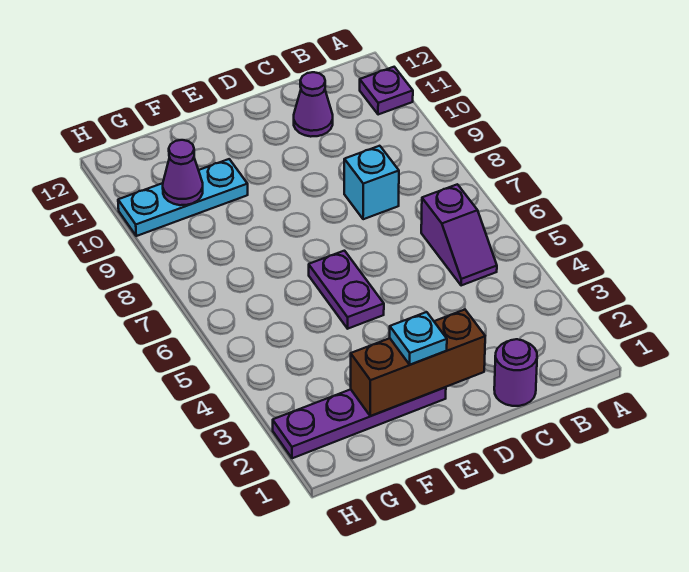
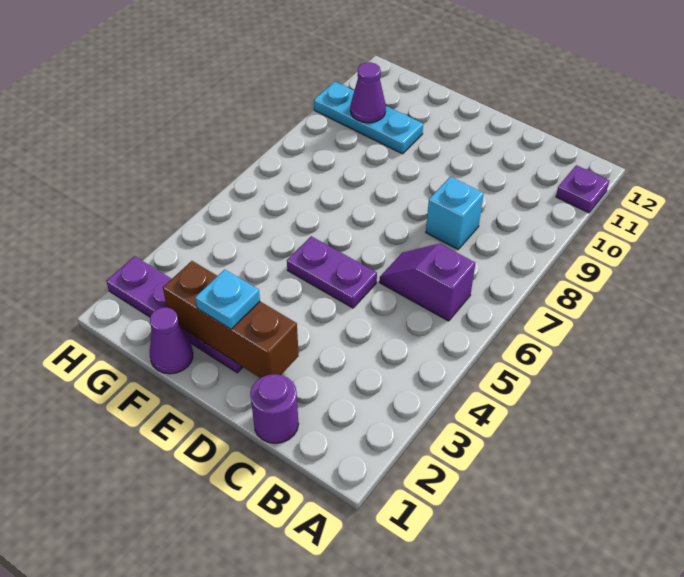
purple 1x2 slope [421,184,497,286] -> purple 1x2 slope turned to [379,244,475,321]
purple 1x1 cone [294,72,333,137] -> purple 1x1 cone moved to [150,307,193,374]
purple 1x2 plate [309,251,384,329] -> purple 1x2 plate turned to [287,236,377,308]

